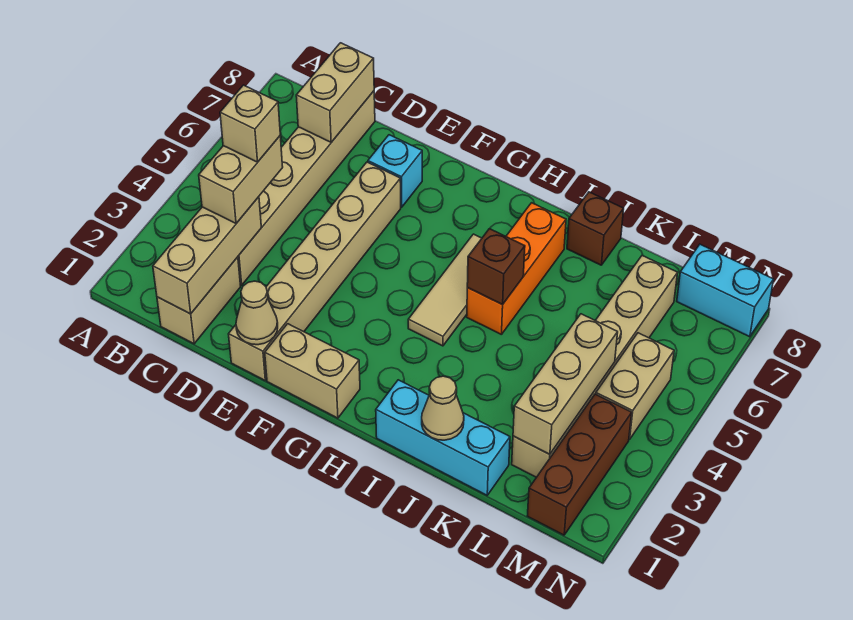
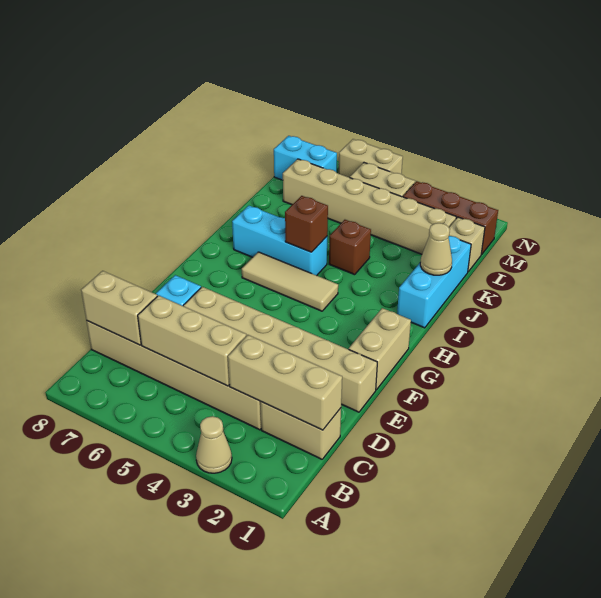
tan 1x2 brick [199,136,283,223] -> tan 1x2 brick moved to [338,139,403,178]
tan 1x1 brick [220,85,280,162] -> tan 1x1 brick moved to [449,217,485,272]
tan 1x1 cone [236,281,278,345] -> tan 1x1 cone moved to [196,416,232,473]
orange 1x3 brick [467,203,566,335] -> cyan 1x3 brick [232,206,327,276]
brown 1x1 brick [567,192,624,265] -> brown 1x1 brick moved to [329,220,371,275]
tan 1x3 brick [513,314,618,454] -> tan 1x3 brick moved to [138,296,246,386]
cyan 1x2 brick [677,244,774,337] -> cyan 1x2 brick turned to [274,136,337,180]

